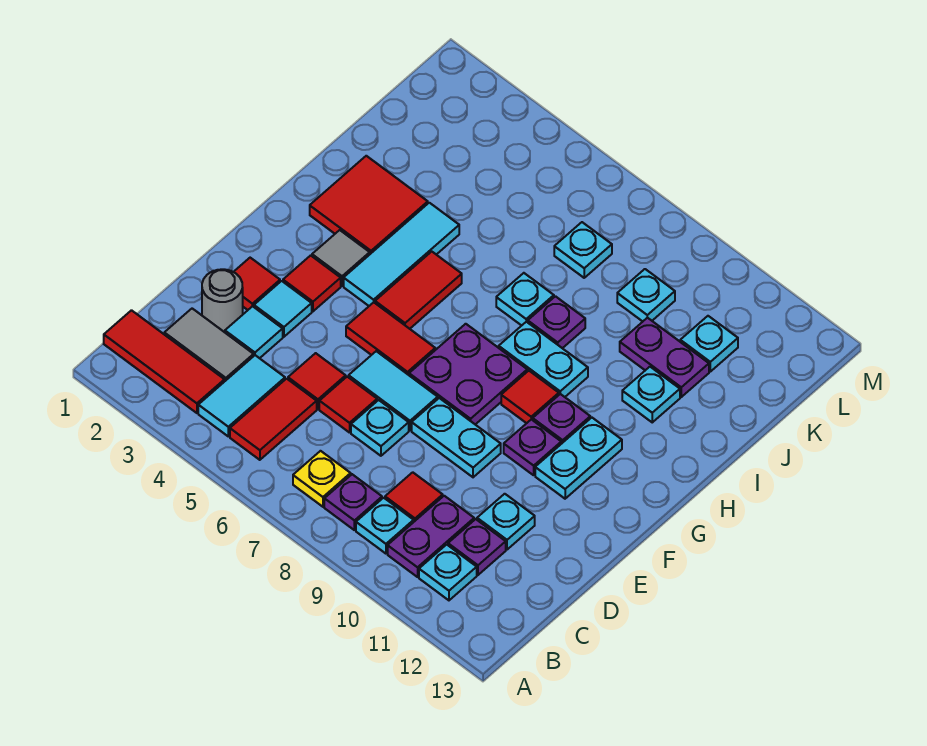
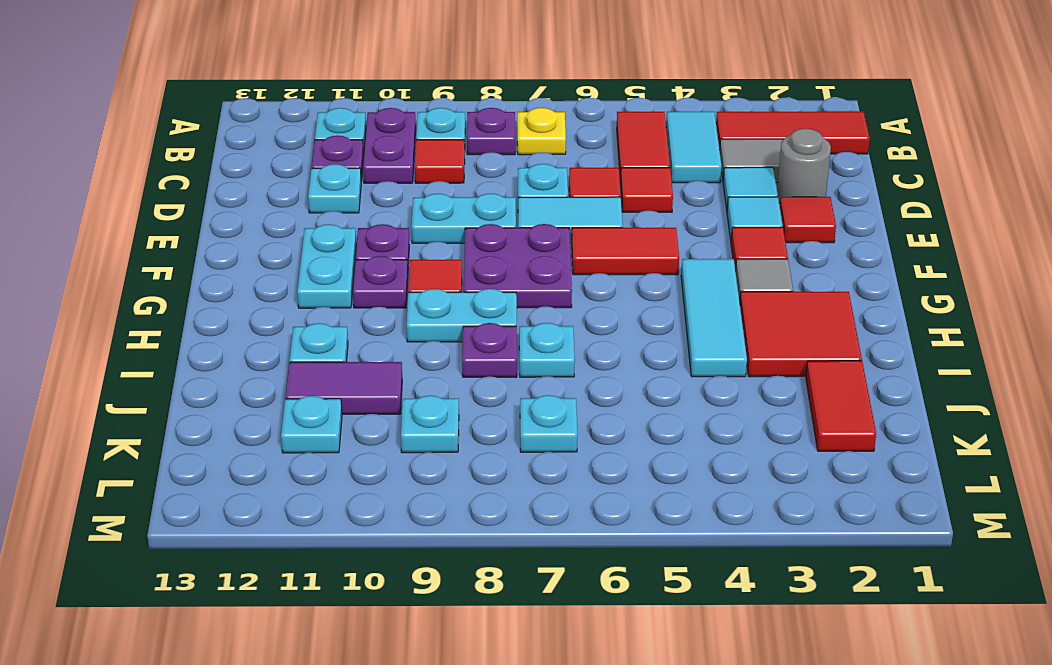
red 1x2 tile [375,252,462,329] -> red 1x2 tile moved to [806,361,876,451]
purple 1x2 plate [620,318,709,397] -> purple 1x2 tile [285,362,402,414]

